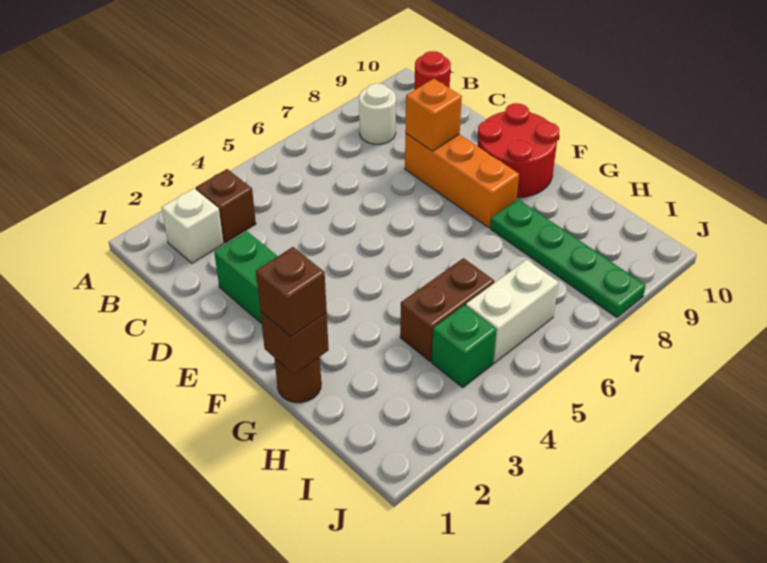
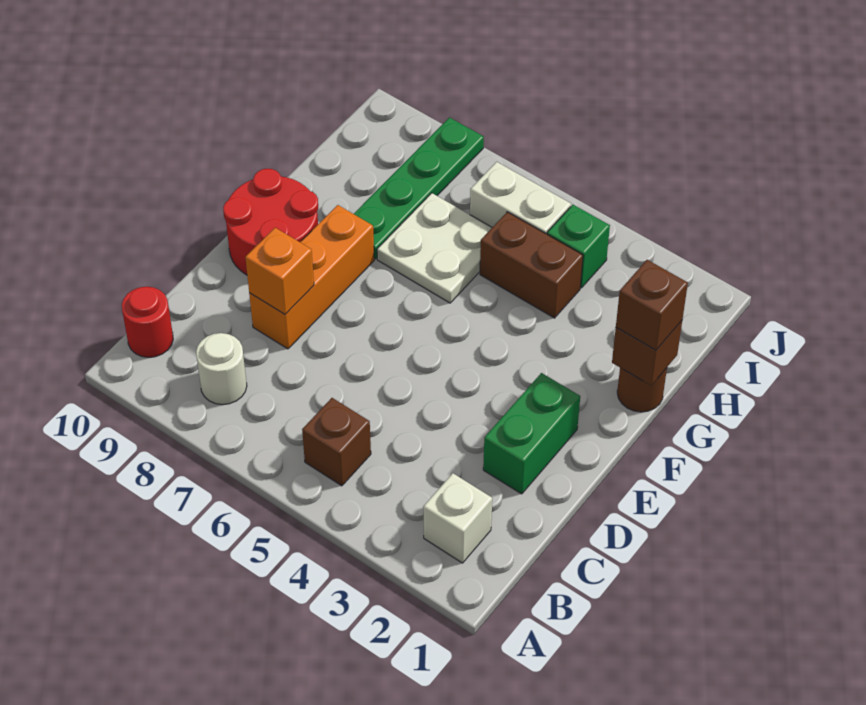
brown 1x1 brick [196,169,256,243] -> brown 1x1 brick moved to [302,398,371,486]
none -> white 2x2 plate [377,193,492,303]

